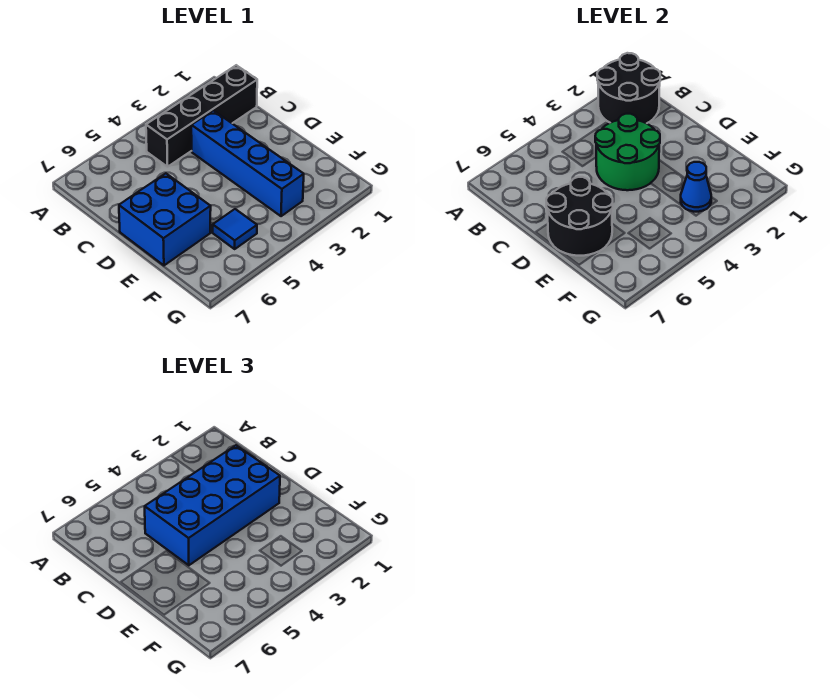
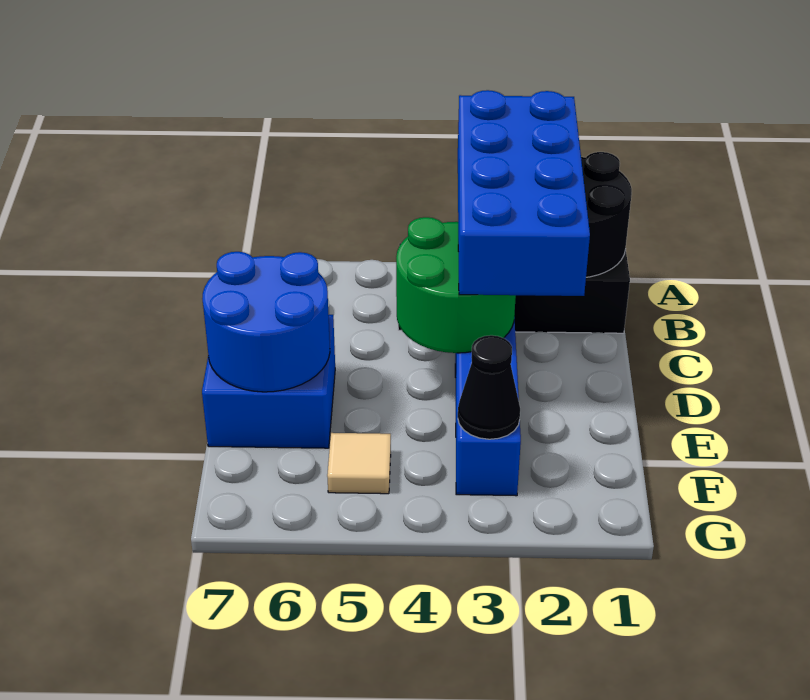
blue 2x4 brick [145,445,280,565] -> blue 2x4 brick turned to [458,90,590,296]
black 2x2 round brick [546,177,613,256] -> blue 2x2 round brick [202,252,330,392]
blue 1x1 cone [681,162,711,212] -> black 1x1 cone [458,335,520,439]
blue 1x1 tile [213,209,257,249] -> tan 1x1 tile [327,433,391,494]

